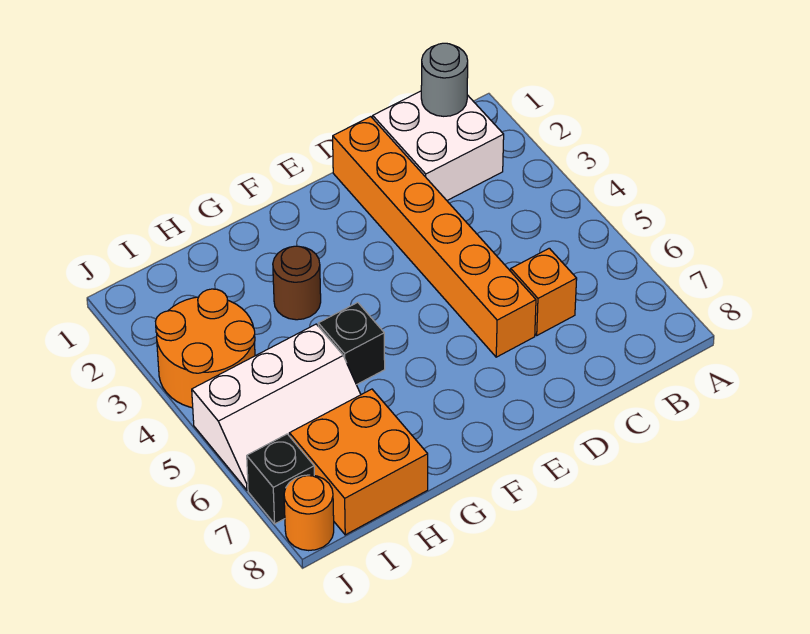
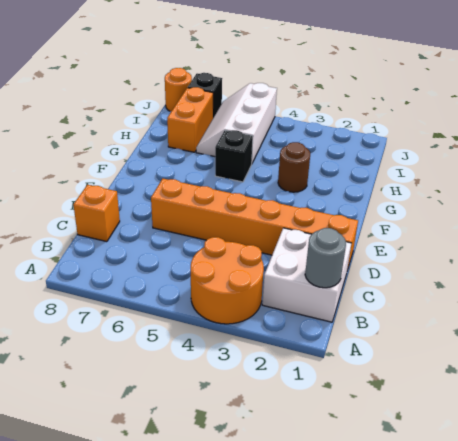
orange 1x1 brick [511,248,577,335] -> orange 1x1 brick moved to [73,185,120,242]
orange 2x2 brick [289,389,428,535] -> orange 1x2 brick [167,87,213,152]
orange 2x2 round brick [155,289,255,408] -> orange 2x2 round brick moved to [191,237,264,324]

